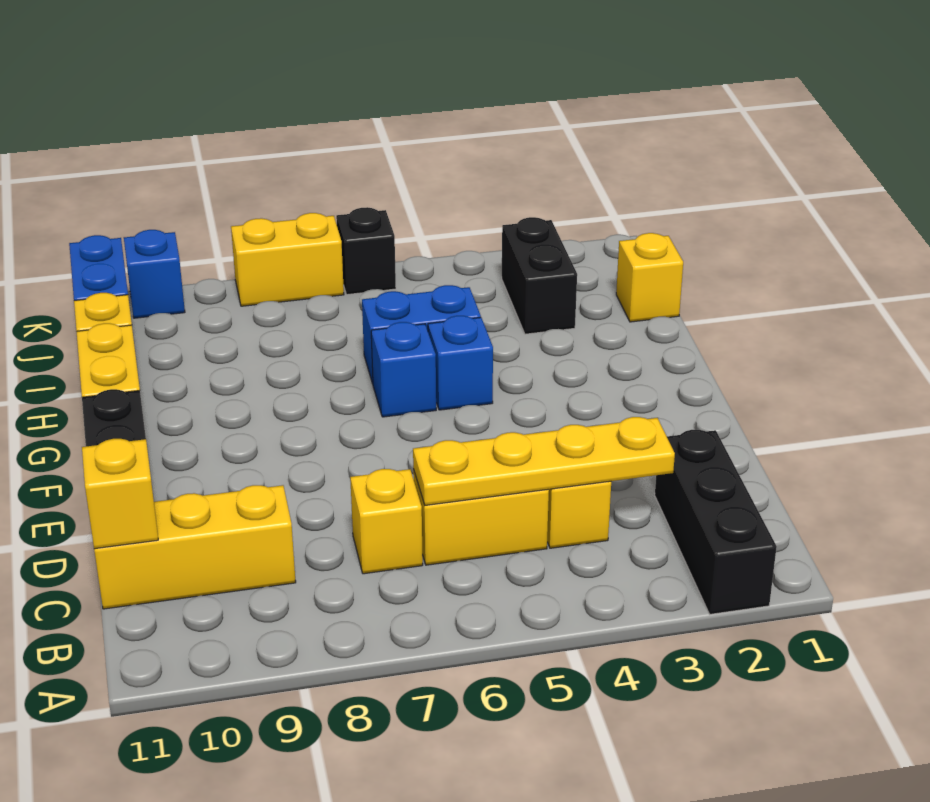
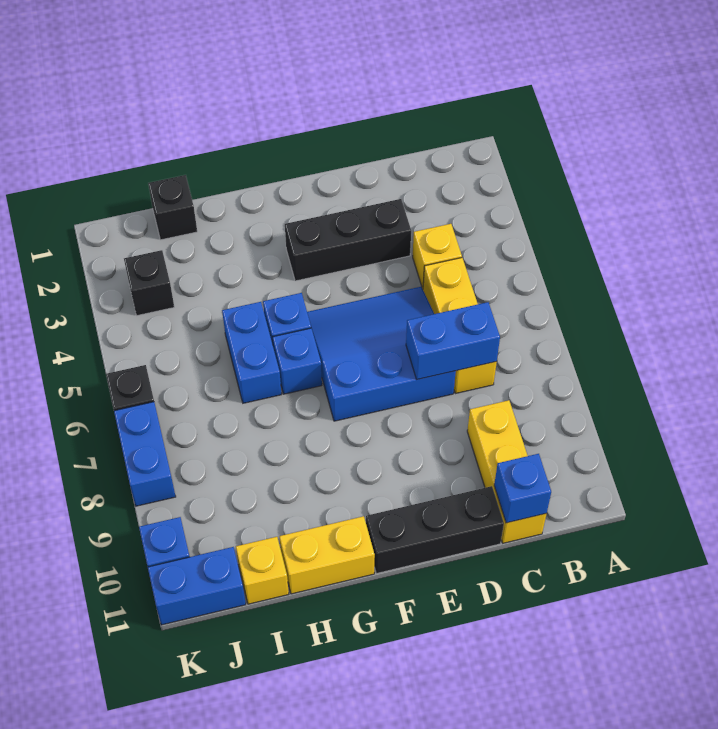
black 1x3 brick [655,430,777,614] -> black 1x3 brick moved to [285,199,411,281]
yellow 1x4 plate [413,417,675,505] -> none
none -> blue 1x2 brick [406,302,500,380]
yellow 1x1 brick [82,439,158,549] -> blue 1x1 brick [494,454,551,523]
none -> blue 3x3 slope [307,287,456,421]
yellow 1x1 brick [616,233,683,322] -> black 1x1 brick [148,175,197,240]
black 1x2 brick [502,217,577,334] -> black 1x1 brick [124,250,174,316]
yellow 1x2 brick [231,213,344,306] -> blue 1x2 brick [114,402,176,506]

